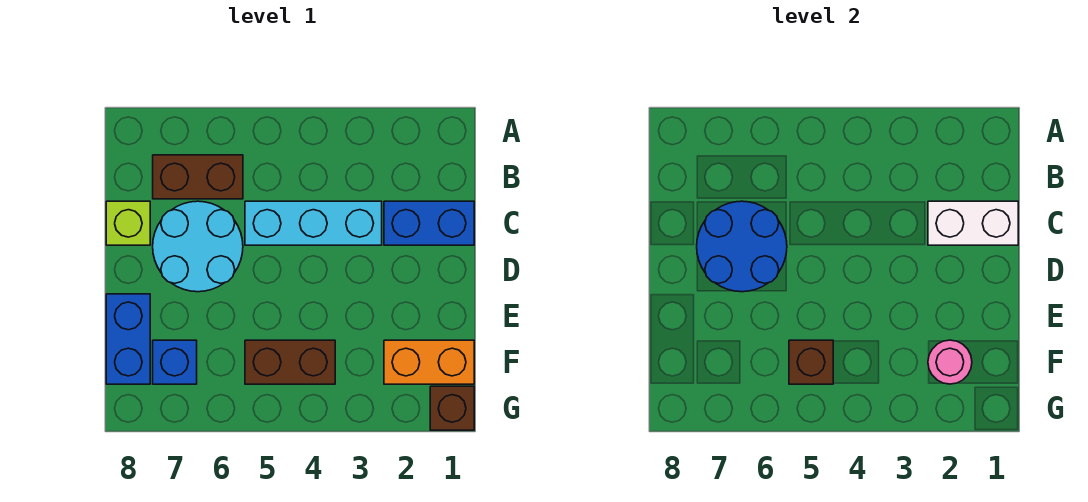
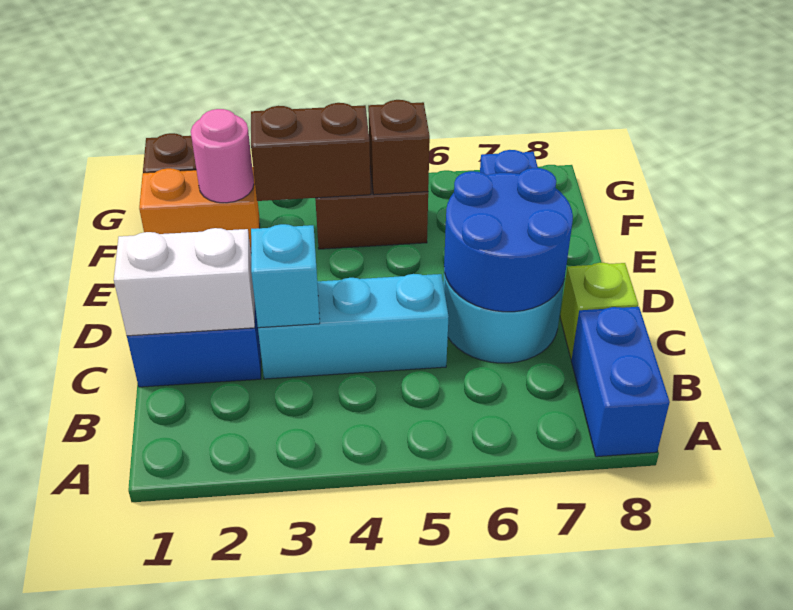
brown 1x2 brick [153,155,243,199] -> brown 1x2 brick moved to [251,103,371,201]
none -> cyan 1x1 brick [251,224,320,328]
blue 1x2 brick [106,294,150,384] -> blue 1x2 brick moved to [571,307,670,457]

